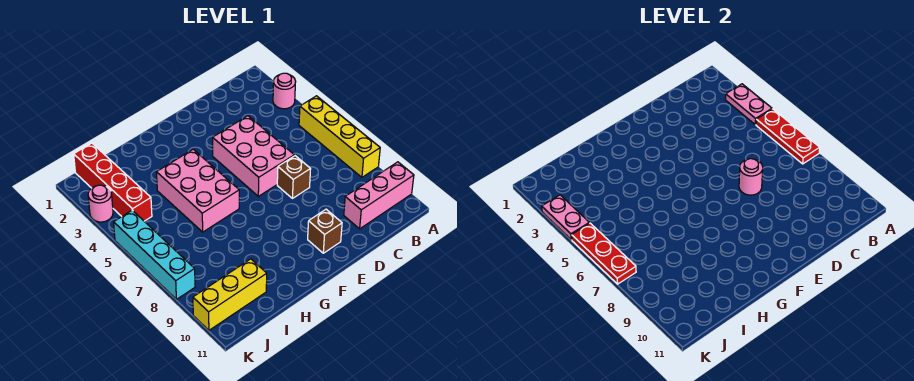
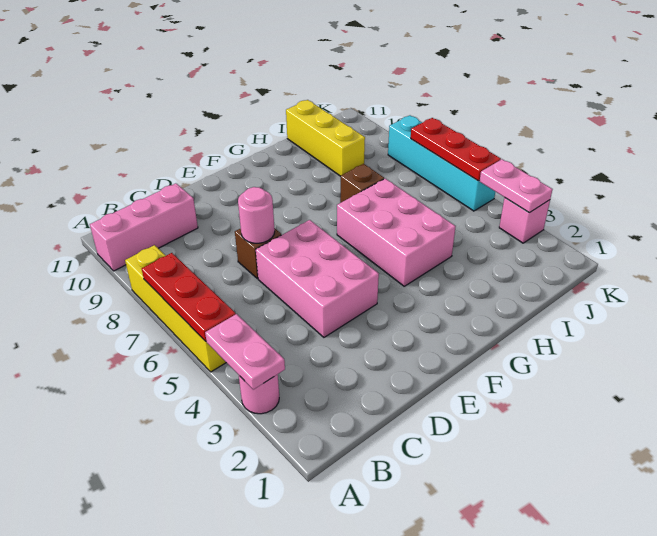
brown 1x1 brick [308,209,342,253] -> brown 1x1 brick moved to [340,164,384,203]
yellow 1x3 brick [193,259,267,330] -> yellow 1x3 brick turned to [286,100,365,176]
red 1x4 brick [74,143,152,221] -> none
pink 1x1 round brick [88,185,113,222] -> pink 1x1 brick [499,198,550,243]

